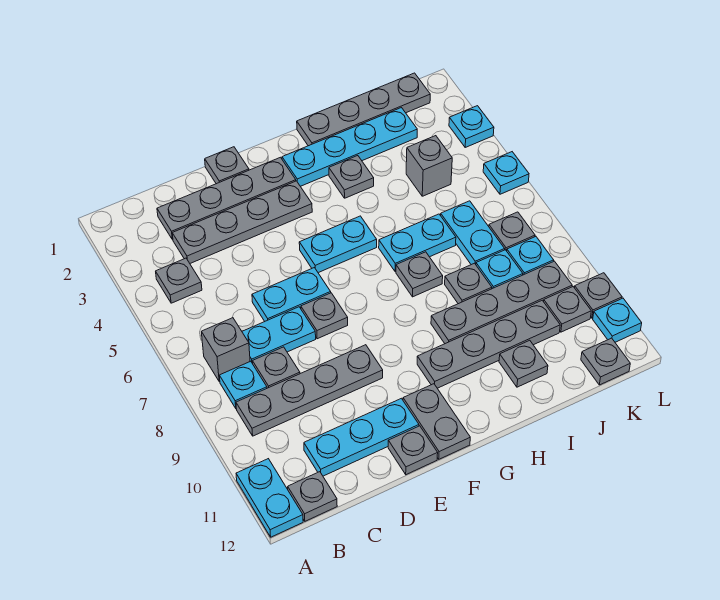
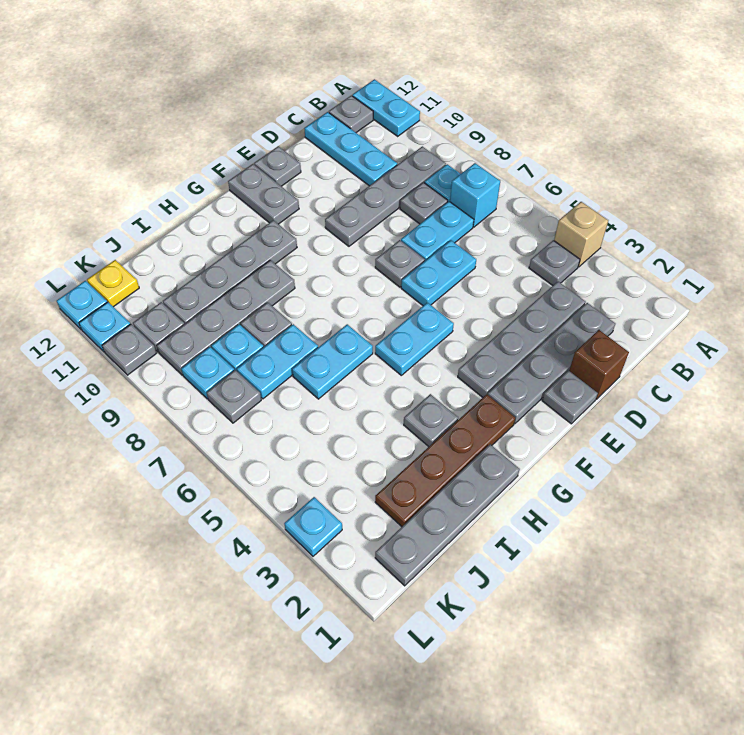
none -> tan 1x1 brick [554,202,608,267]
grey 1x1 brick [202,318,250,382] -> cyan 1x1 brick [450,163,500,227]
cyan 1x3 plate [304,398,419,476] -> cyan 1x3 plate turned to [304,112,397,186]
none -> brown 1x1 brick [569,330,629,399]
cyan 1x4 plate [282,108,417,186] -> brown 1x4 plate [375,394,515,527]
grey 1x1 plate [396,252,443,297] -> none
grey 1x1 plate [499,340,548,387] -> none
grey 1x1 brick [406,136,452,196] -> none
cyan 1x2 plate [441,201,505,265] -> cyan 1x2 plate turned to [237,324,318,399]
grey 1x1 plate [581,338,630,385] -> yellow 1x1 plate [87,260,139,307]
cyan 1x1 plate [483,152,529,194] -> cyan 1x1 plate moved to [57,281,107,330]

